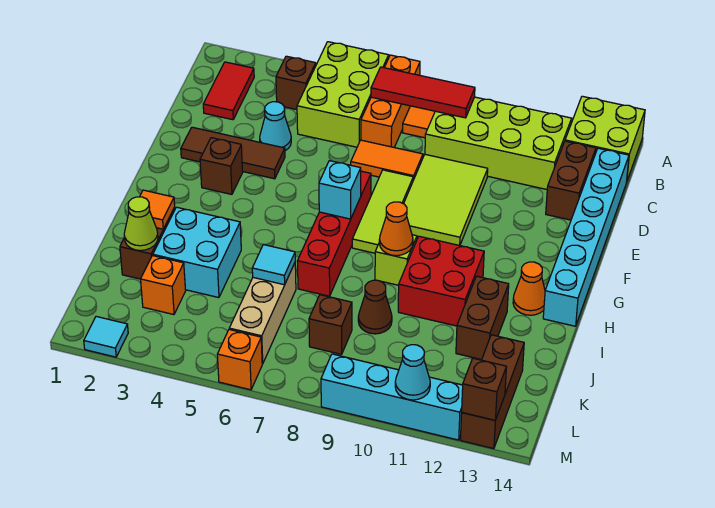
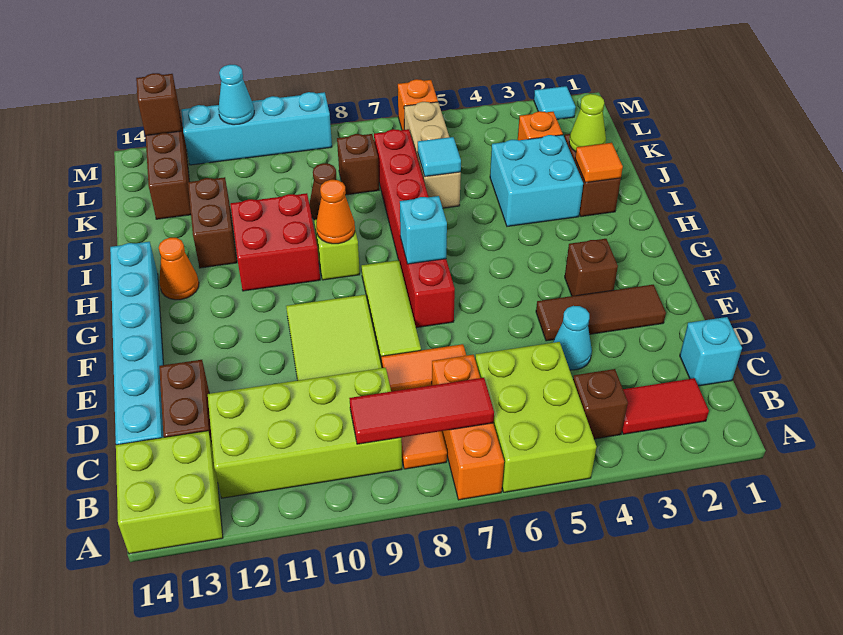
red 1x2 tile [203,62,254,120] -> red 1x2 tile turned to [622,378,709,434]
none -> cyan 1x1 brick [680,317,742,386]
red 1x4 brick [297,171,371,296] -> red 1x6 brick [374,129,455,328]

